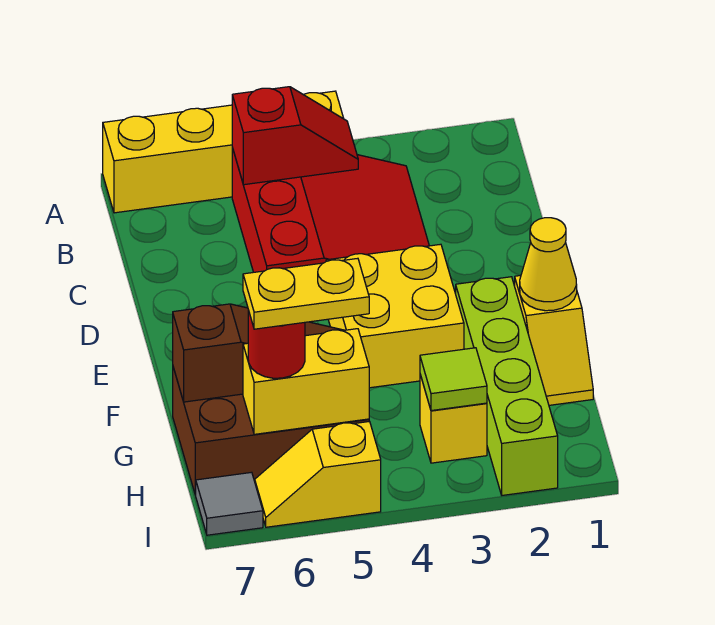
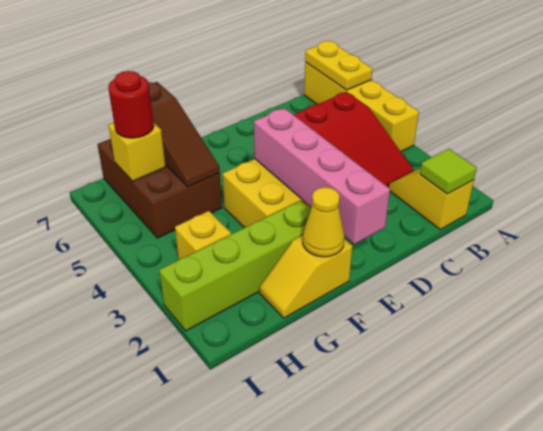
red 1x2 slope [232,87,358,185] -> none
none -> pink 1x4 brick [254,108,390,244]
lime 1x1 tile [420,348,487,411] -> lime 1x1 tile moved to [420,149,477,194]
yellow 1x2 brick [243,329,369,434] -> yellow 1x1 brick [108,123,166,181]
yellow 1x2 plate [243,258,369,329] -> yellow 1x2 plate moved to [305,41,373,90]
yellow 1x2 slope [255,421,381,527] -> yellow 1x2 slope moved to [389,169,474,229]
grey 1x1 tile [196,472,263,535] -> none

